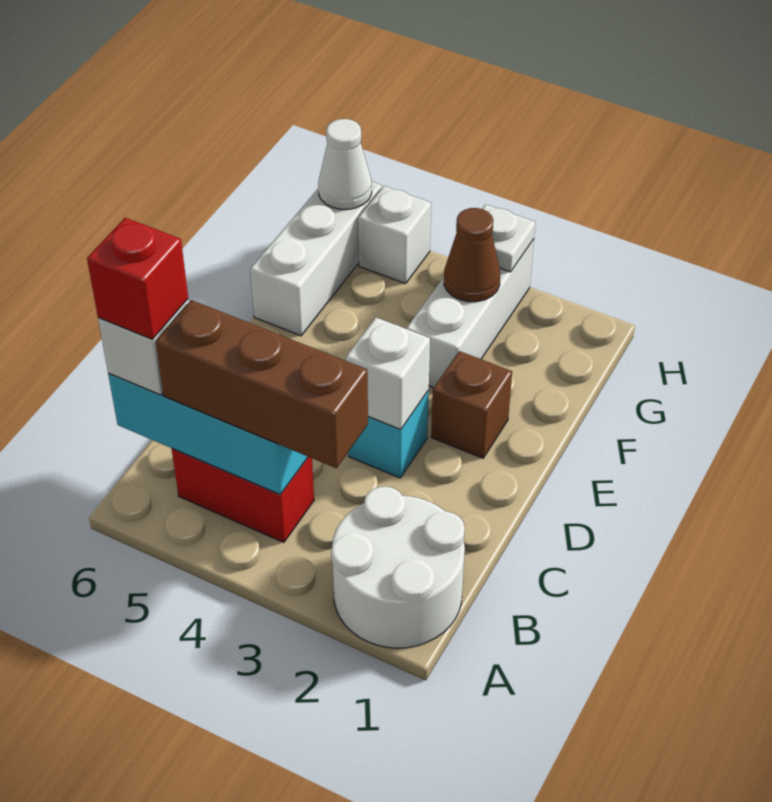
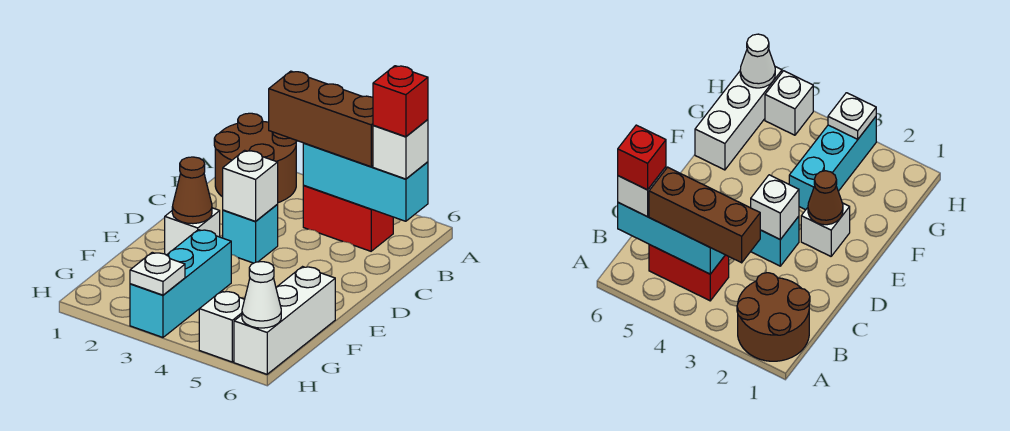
white 2x2 round brick [331,487,465,648] -> brown 2x2 round brick [214,113,297,203]
brown 1x1 brick [431,351,512,458] -> white 1x1 brick [165,208,220,255]
white 1x3 brick [406,239,534,388] -> cyan 1x3 brick [130,230,231,337]
brown 1x1 cone [444,208,500,302] -> brown 1x1 cone moved to [172,157,212,224]

